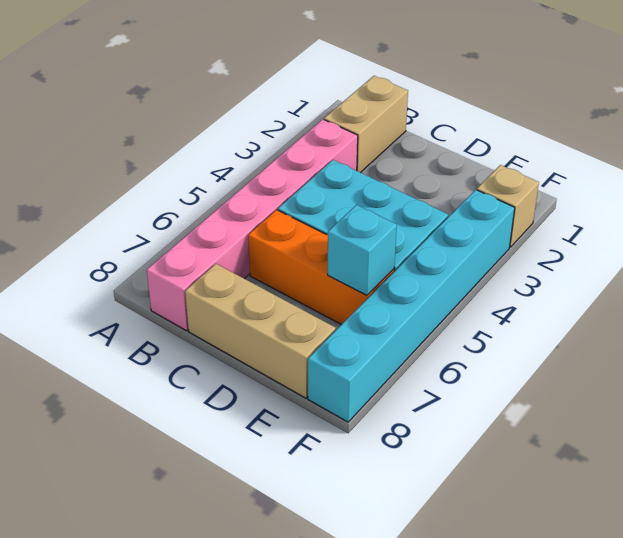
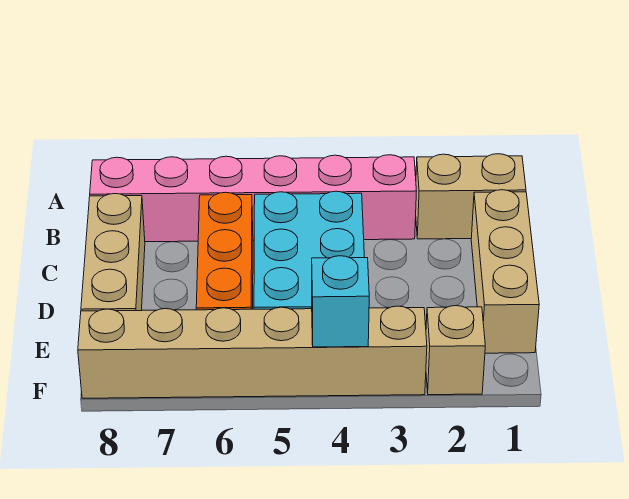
none -> tan 1x3 brick [471,190,539,353]
cyan 1x1 brick [328,205,397,296] -> cyan 1x1 brick moved to [312,256,369,347]
cyan 1x6 brick [308,190,515,422] -> tan 1x6 brick [78,306,427,398]

